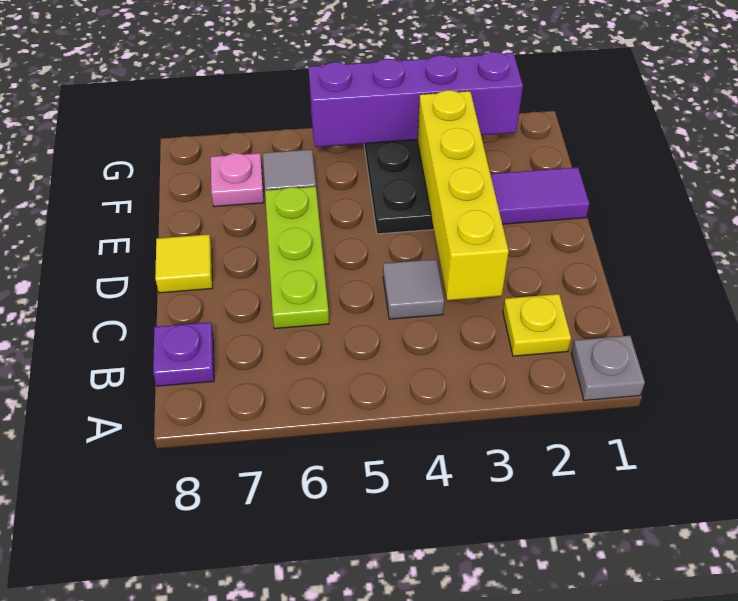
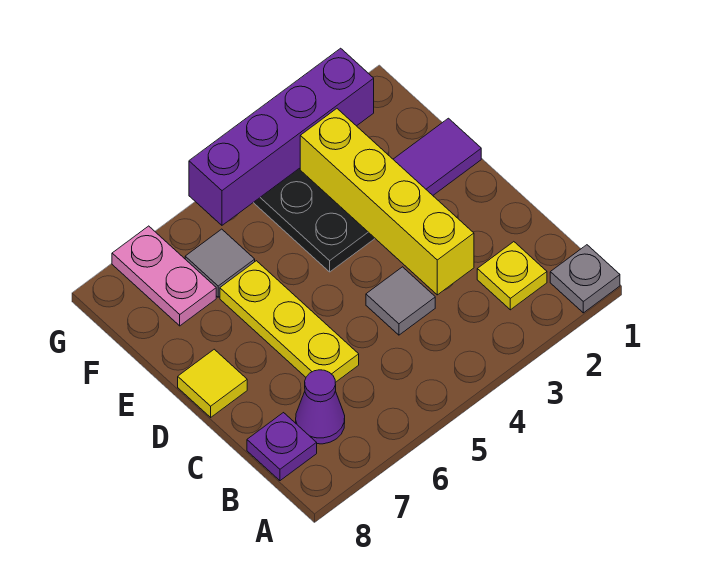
none -> purple 1x1 cone [296,370,345,444]
lime 1x3 plate [265,187,329,329] -> yellow 1x3 plate [220,261,359,382]
pink 1x1 plate [211,153,264,207] -> pink 1x2 plate [112,226,216,326]

